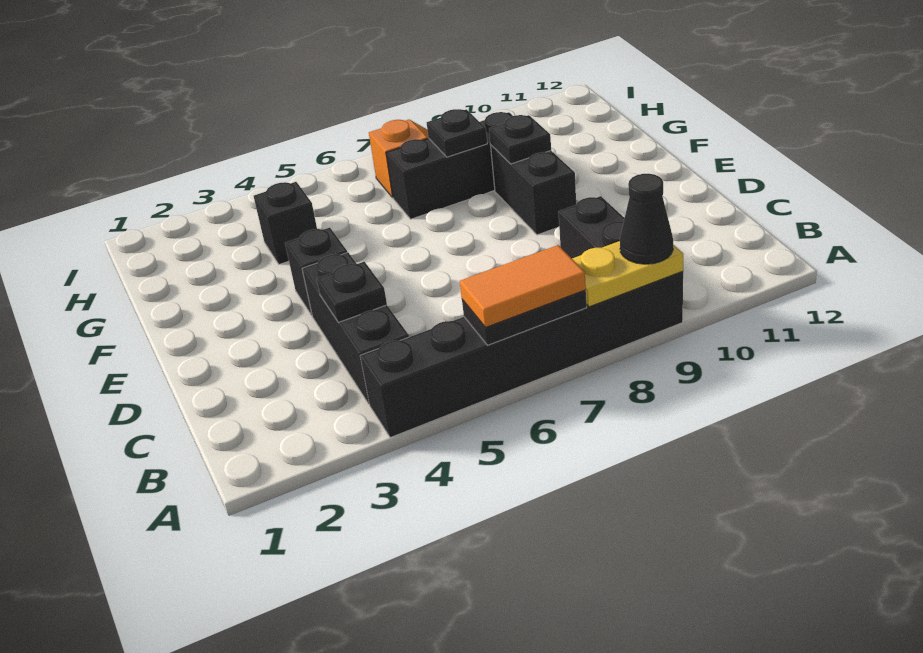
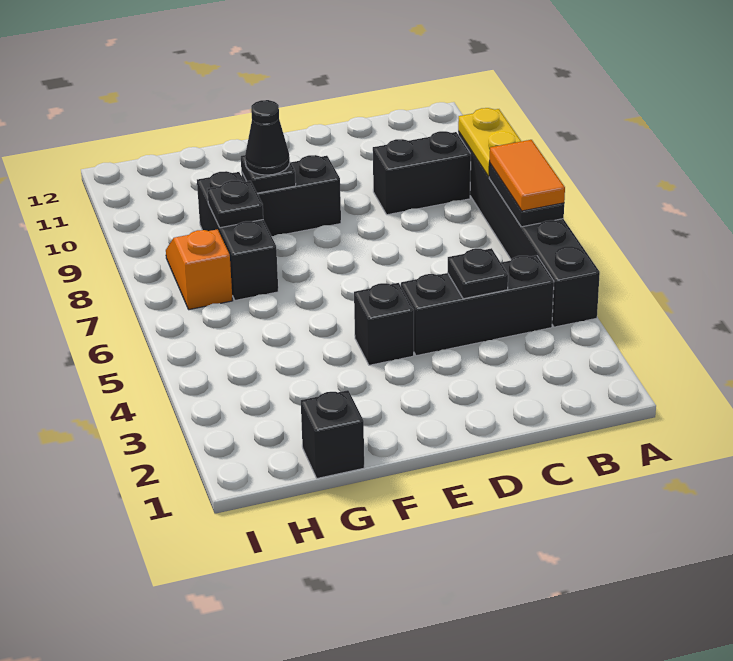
black 1x1 cone [620,174,673,264] -> black 1x1 cone moved to [245,100,290,175]
black 1x1 brick [254,182,317,264] -> black 1x1 brick moved to [301,390,364,478]

